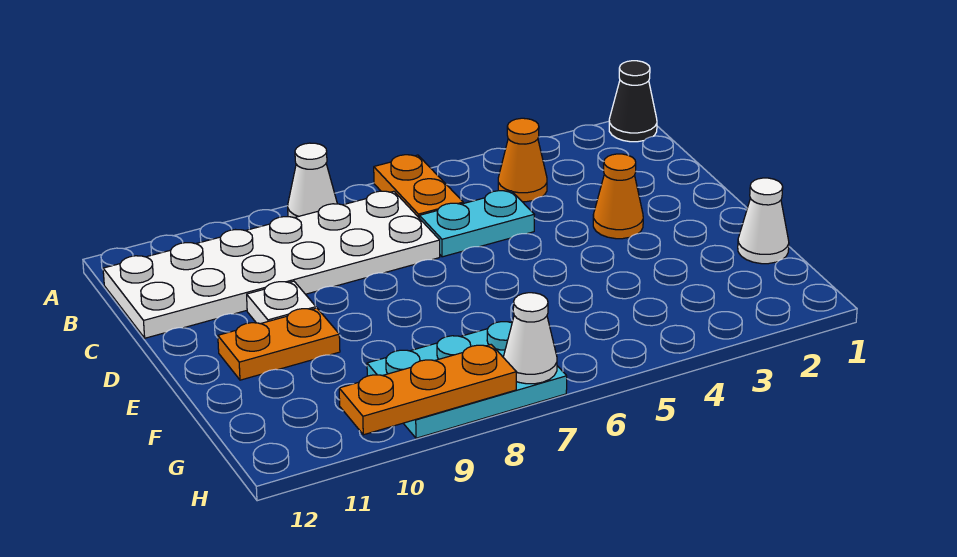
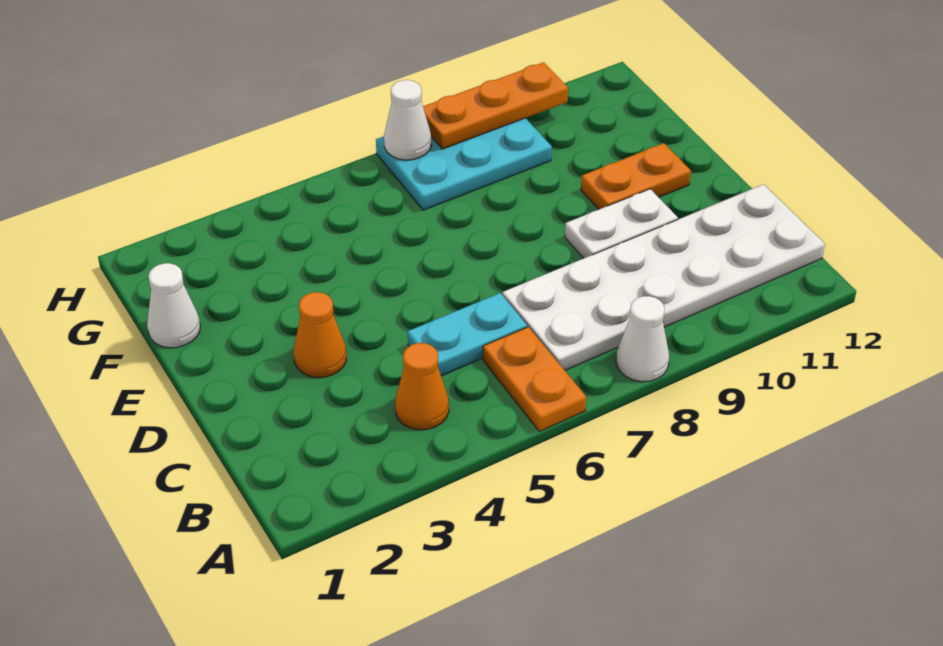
black 1x1 cone [609,61,657,142] -> none
white 1x1 plate [247,281,316,324] -> white 1x2 plate [565,189,678,258]

